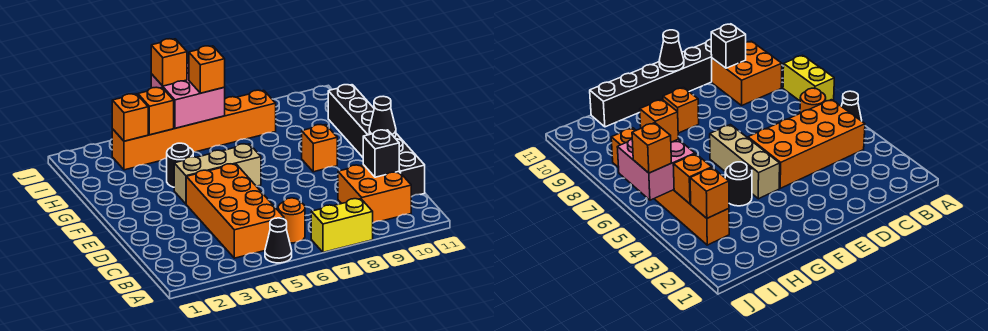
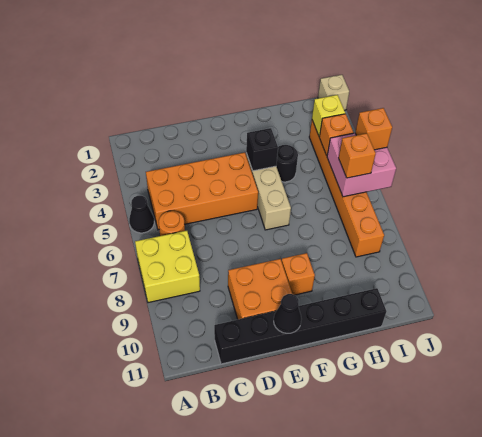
yellow 1x2 brick [311,199,373,252] -> yellow 2x2 brick [135,231,200,303]
orange 2x2 brick [338,165,411,223] -> orange 2x2 brick moved to [228,259,292,319]
black 1x1 brick [363,130,399,177] -> black 1x1 brick moved to [246,128,278,171]
orange 1x1 brick [112,94,148,141] -> yellow 1x1 brick [312,95,345,137]
none -> tan 1x1 brick [318,75,349,110]

